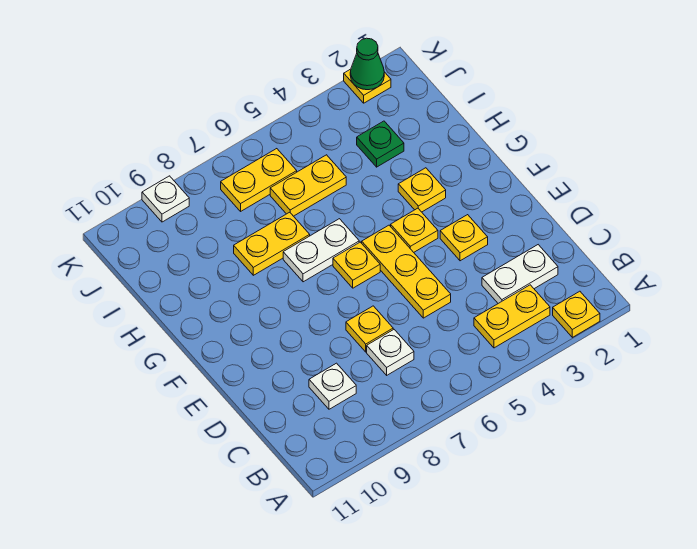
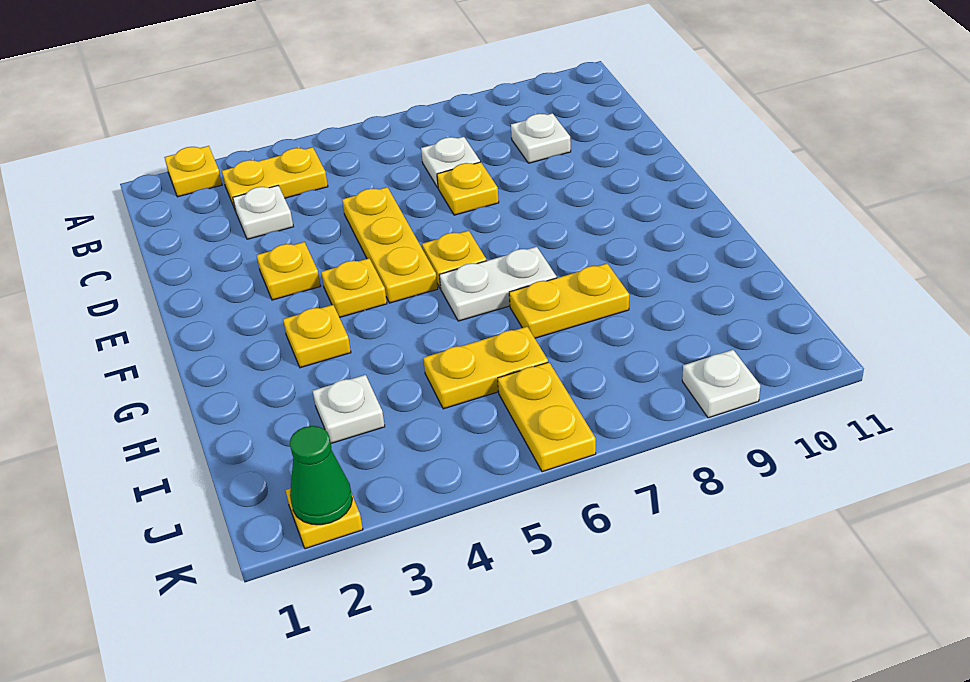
white 1x2 plate [482,245,558,303] -> white 1x1 plate [233,186,293,239]
green 1x1 plate [357,121,404,167] -> white 1x1 plate [313,375,385,443]
yellow 1x2 plate [221,149,297,211] -> yellow 1x2 plate turned to [498,362,596,472]

